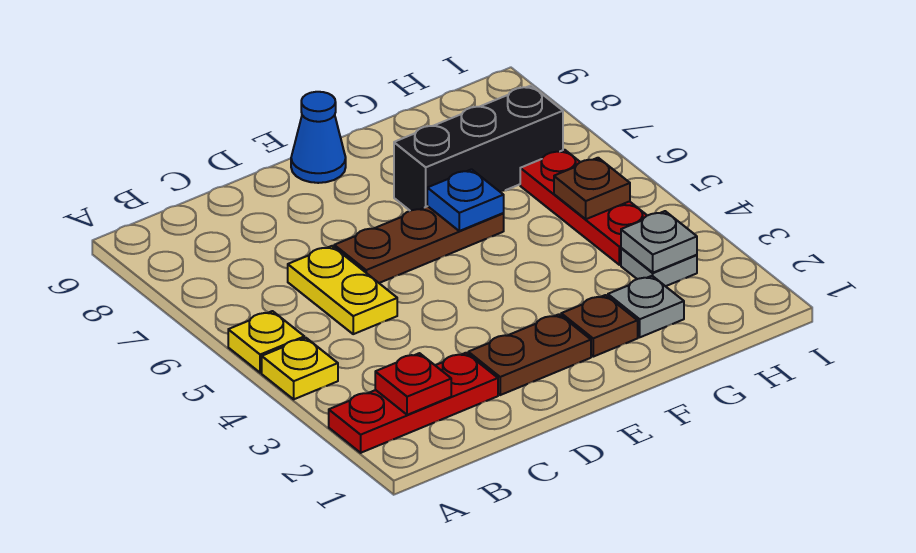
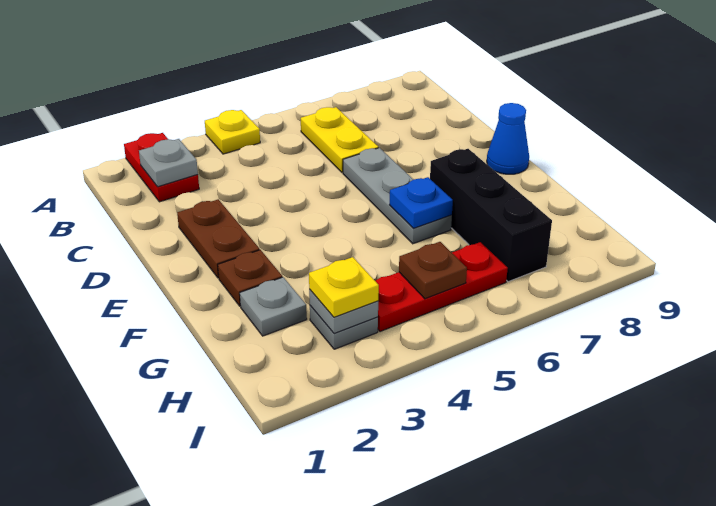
red 1x3 plate [329,353,498,453] -> red 1x2 plate [124,133,199,202]
yellow 1x1 plate [228,311,304,373] -> yellow 1x1 plate moved to [309,257,379,317]
red 1x1 plate [375,353,451,415] -> grey 1x1 plate [139,139,198,187]
yellow 1x2 plate [288,246,397,334] -> yellow 1x2 plate turned to [301,107,378,172]
brown 1x3 plate [334,206,504,283] -> grey 1x3 plate [343,148,452,244]

